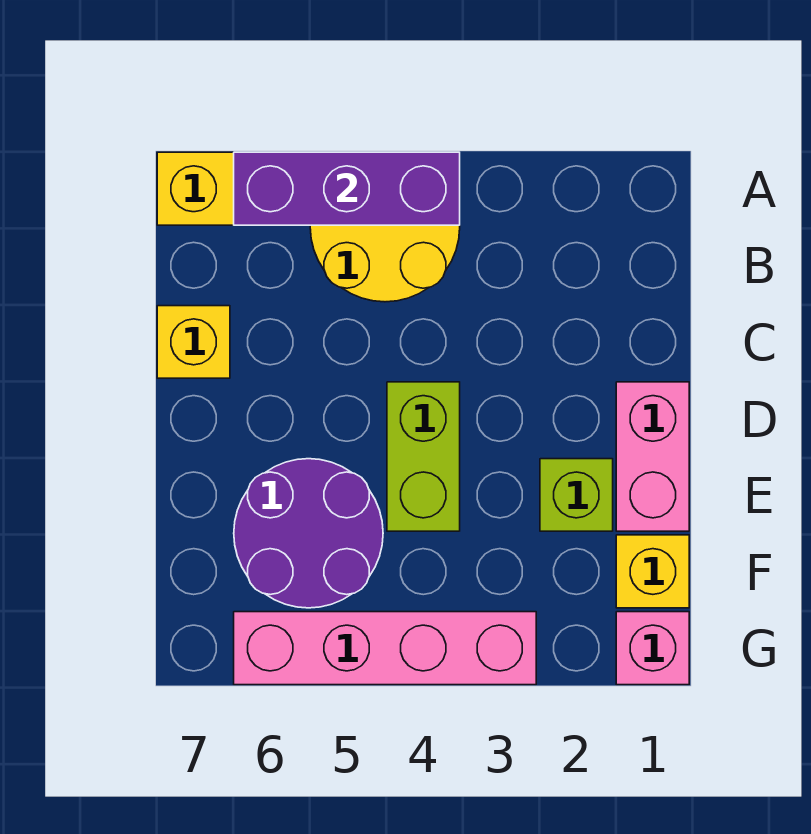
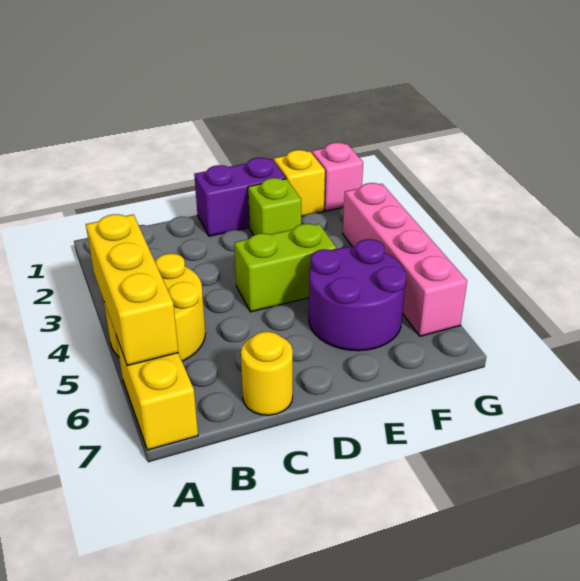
purple 1x3 brick [234,152,460,225] -> yellow 1x3 brick [86,214,178,366]
yellow 1x1 brick [157,306,230,378] -> yellow 1x1 round brick [241,332,293,415]
pink 1x2 brick [616,382,689,531] -> purple 1x2 brick [194,158,286,236]

